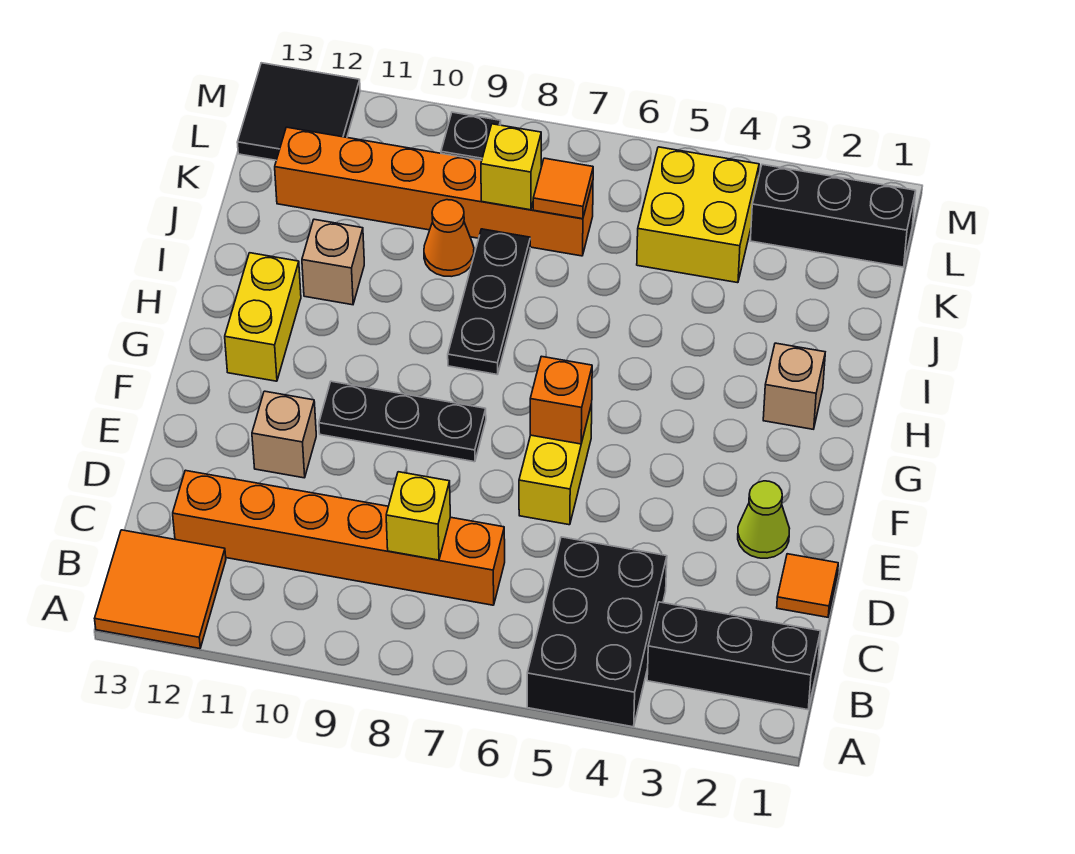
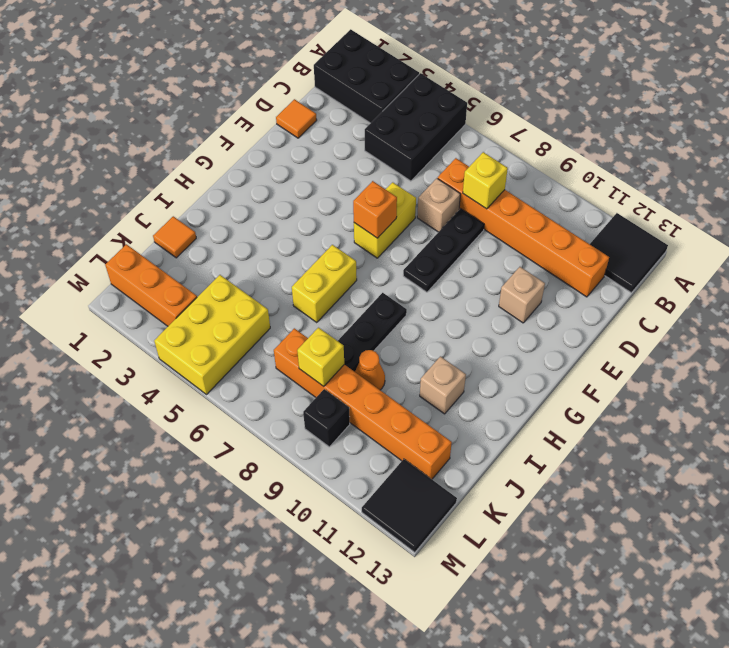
orange 2x2 tile [95,530,226,649] -> black 2x2 tile [590,213,668,293]
black 1x3 brick [647,602,820,710] -> black 2x3 brick [314,29,419,123]
lime 1x1 cone [738,481,790,558] -> none
black 1x3 plate [319,381,486,462] -> black 1x3 plate turned to [403,209,484,292]
yellow 1x2 brick [225,253,301,381] -> yellow 1x2 brick moved to [292,245,357,323]
tan 1x1 brick [763,343,825,429] -> tan 1x1 brick moved to [417,178,460,232]
yellow 2x2 brick [637,147,759,283] -> yellow 2x3 brick [154,275,270,394]
orange 1x1 tile [533,158,593,219] -> orange 1x1 tile moved to [153,216,196,258]
black 1x3 brick [750,165,916,267] -> orange 1x3 brick [105,244,197,326]

